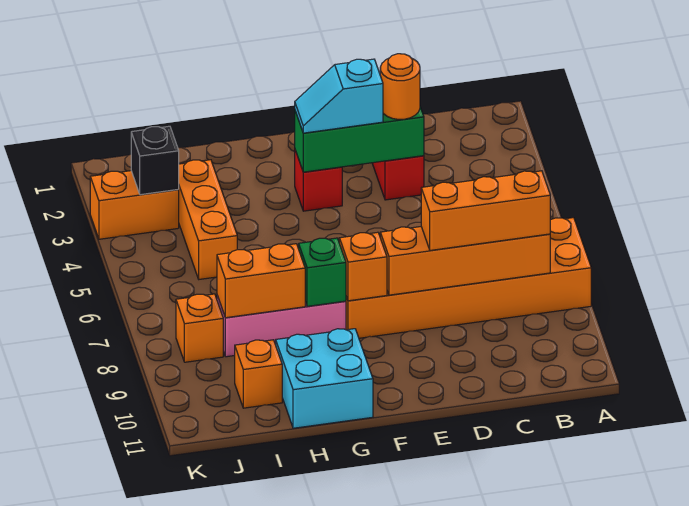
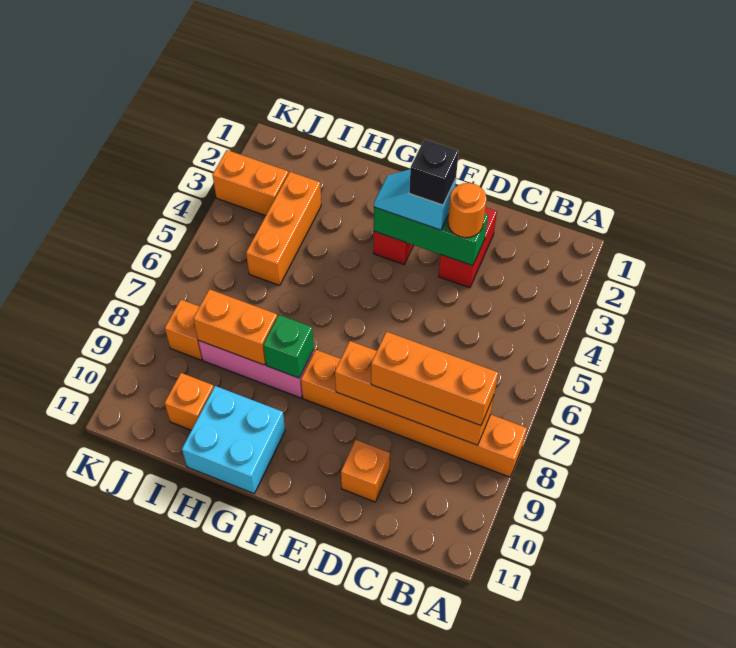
orange 2x6 brick [346,218,591,338] -> orange 1x6 brick [301,350,527,477]
orange 1x1 brick [339,232,387,301] -> orange 1x1 brick moved to [341,440,390,502]
black 1x1 brick [131,126,179,195] -> black 1x1 brick moved to [409,139,459,205]

